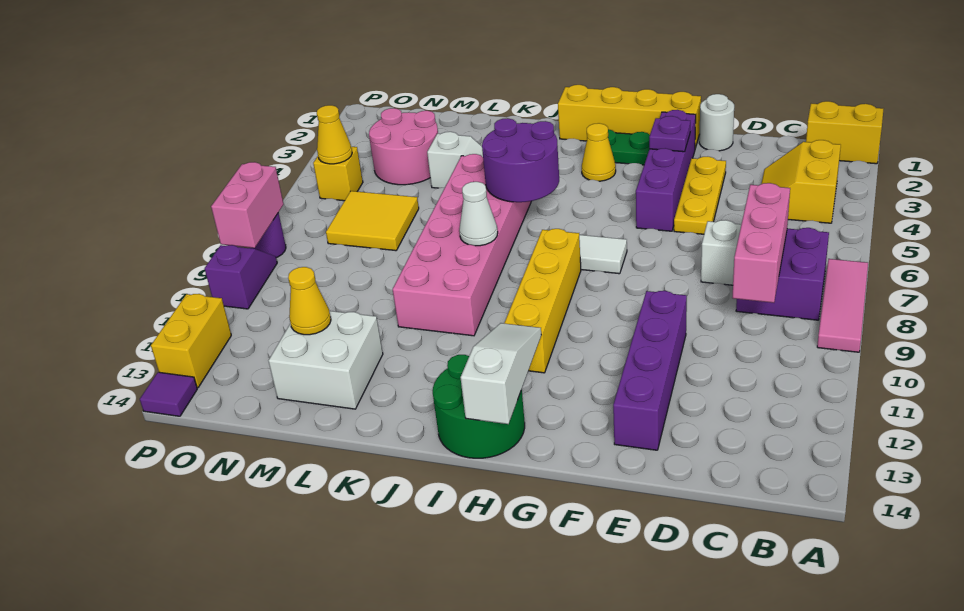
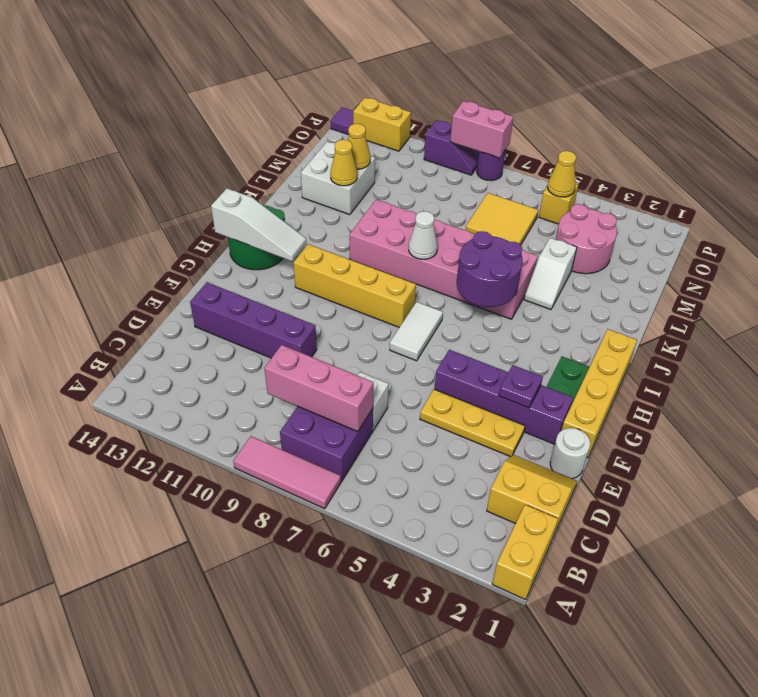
yellow 2x2 slope [761,140,841,223] -> yellow 2x2 slope moved to [487,455,577,537]
yellow 1x1 cone [582,123,616,181] -> yellow 1x1 cone moved to [330,140,357,186]

